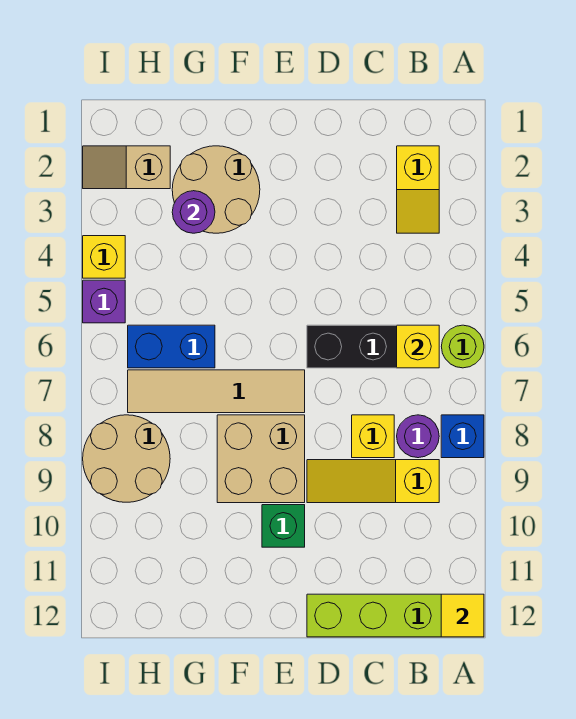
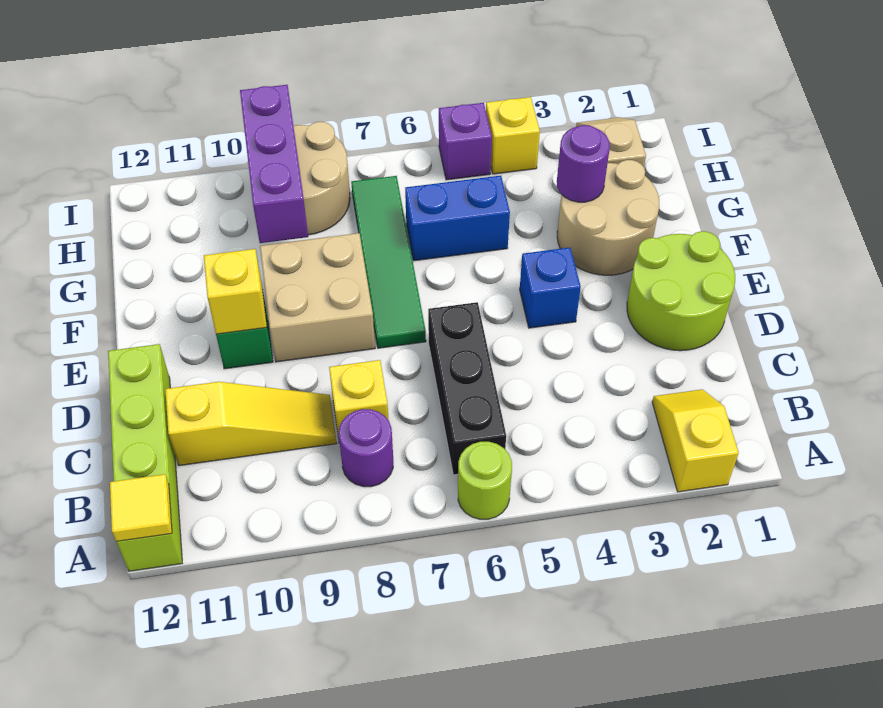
blue 1x1 brick [441,415,484,458] -> blue 1x1 brick moved to [520,248,581,328]
yellow 1x2 slope [397,146,439,233] -> yellow 1x2 slope turned to [652,389,739,492]
yellow 1x1 brick [397,325,439,368] -> yellow 1x1 brick moved to [204,249,267,334]
yellow 1x3 slope [307,460,439,503] -> yellow 1x3 slope turned to [165,382,337,466]
none -> lime 2x2 round brick [627,231,735,351]
tan 1x4 tile [128,370,305,413] -> green 1x4 tile [351,176,426,348]
blue 1x2 brick [128,325,215,368] -> blue 1x2 brick turned to [405,176,510,261]
none -> purple 1x3 brick [240,85,308,243]

